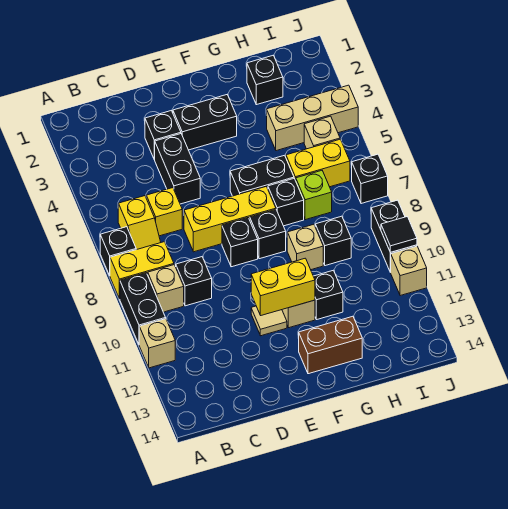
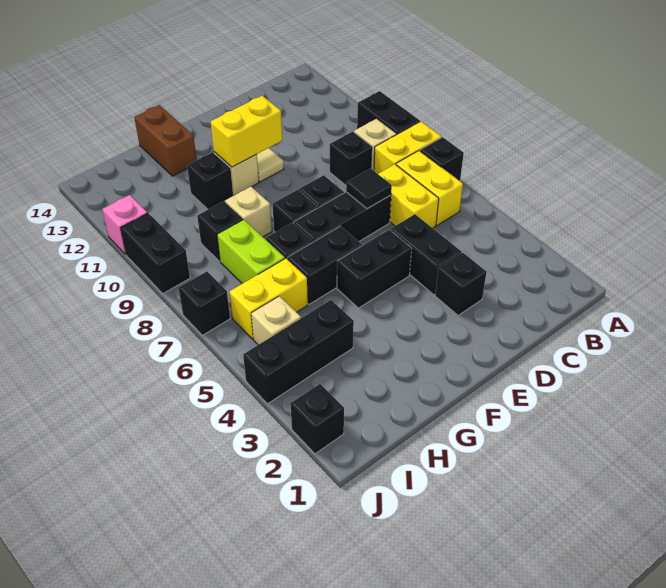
tan 1x1 brick [139,319,175,368] -> none
yellow 1x2 slope [118,196,161,250] -> yellow 1x2 brick [396,151,463,225]
yellow 1x1 brick [146,188,182,236] -> yellow 1x2 brick [378,164,439,228]
yellow 1x3 brick [184,187,276,252] -> black 1x3 brick [293,192,391,242]
black 1x2 brick [173,95,237,150] -> black 1x2 brick moved to [337,230,412,308]
brown 1x2 brick [299,316,362,374] -> brown 1x2 brick turned to [134,105,197,176]
black 1x1 brick [247,56,283,105] -> black 1x1 brick moved to [290,384,344,454]
tan 1x3 brick [267,85,358,151] -> black 1x3 brick [243,300,354,404]
lime 1x1 brick [296,171,332,220] -> lime 1x2 brick [217,220,285,284]
black 1x1 tile [381,217,417,252] -> black 1x1 tile moved to [346,168,392,209]
tan 1x1 brick [390,246,427,296] -> pink 1x1 brick [102,195,147,254]

